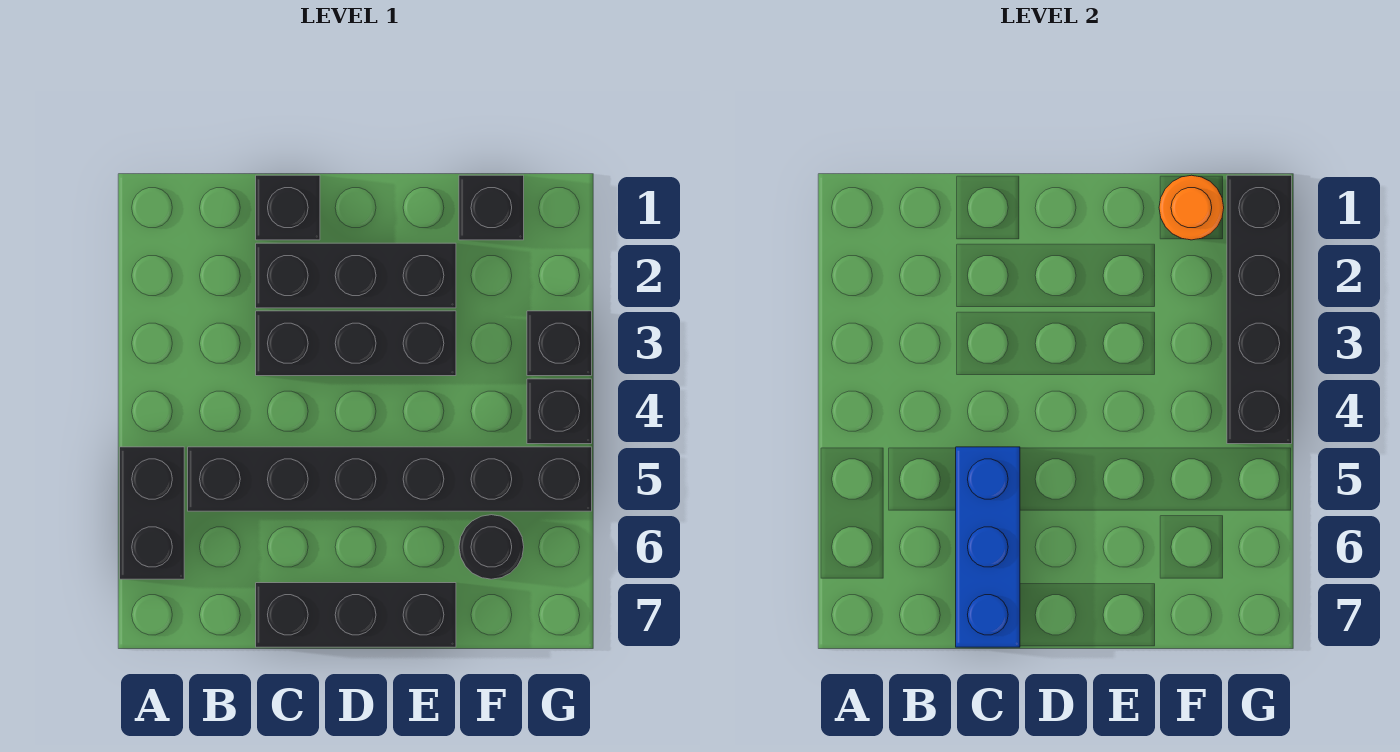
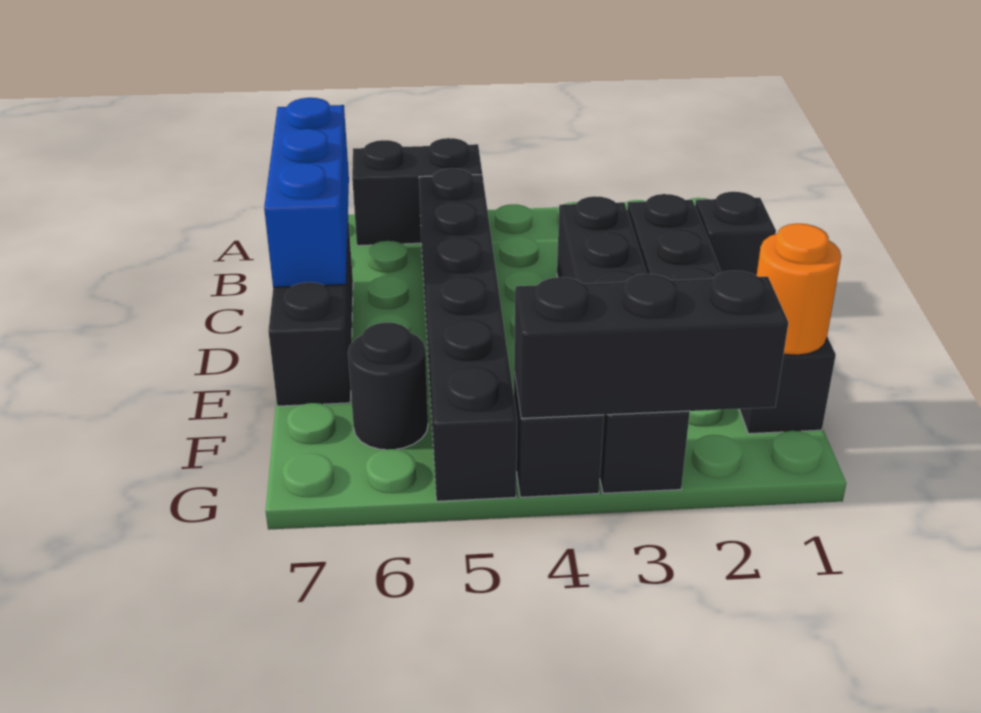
blue 1x3 brick [956,447,1020,647] -> blue 1x3 brick turned to [264,98,349,287]
black 1x4 brick [1227,175,1292,444] -> black 1x3 brick [514,271,788,419]

